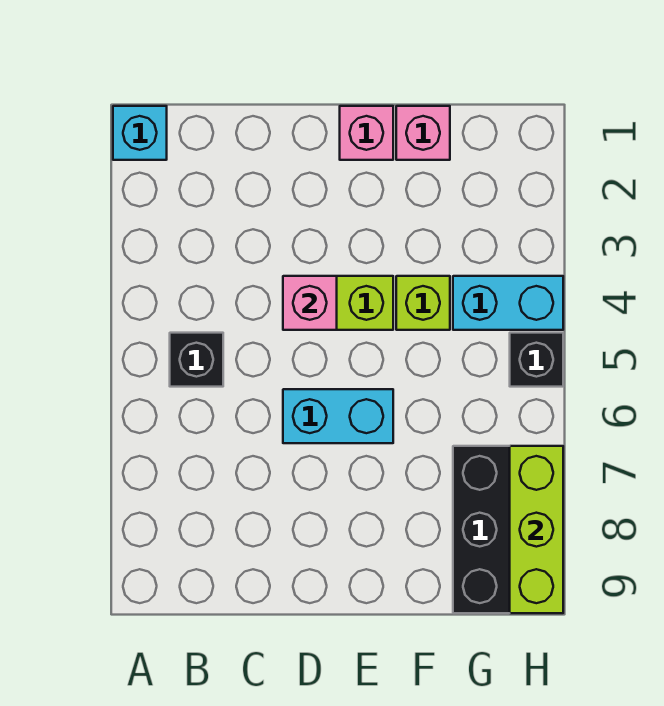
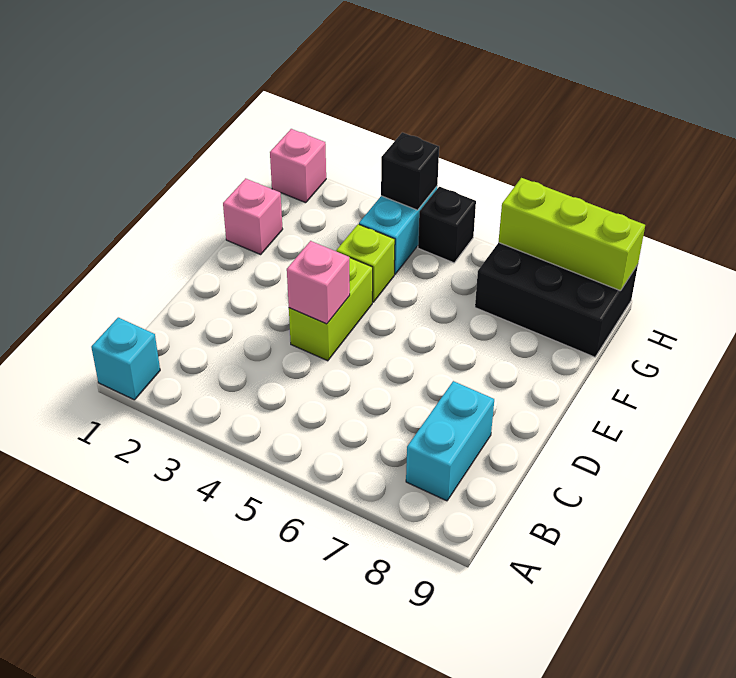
black 1x1 brick [170,333,223,387] -> black 1x1 brick moved to [381,132,439,210]
cyan 1x2 brick [283,389,393,443] -> cyan 1x2 brick moved to [406,381,494,501]
pink 1x1 brick [340,106,393,160] -> pink 1x1 brick moved to [270,129,326,203]

